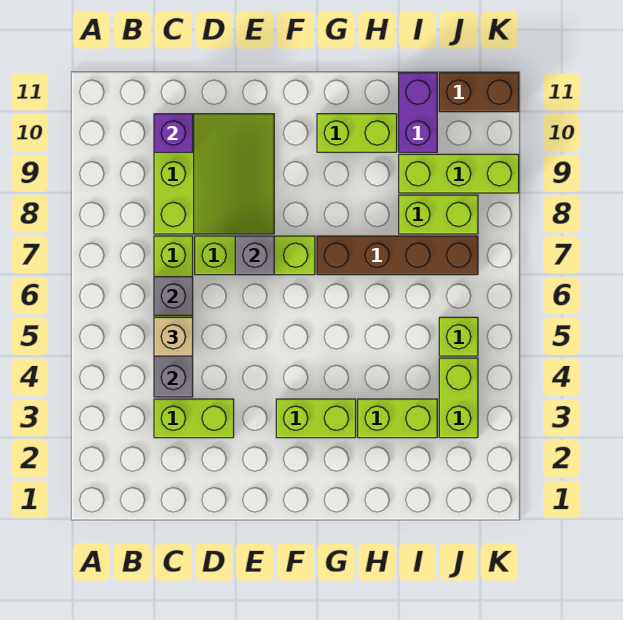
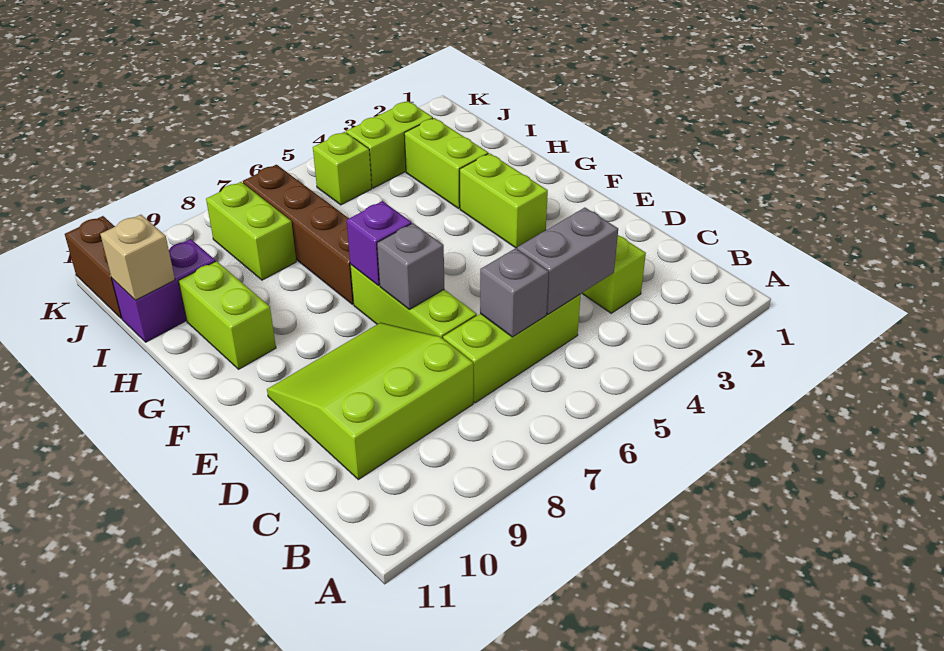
tan 1x1 brick [154,317,193,356] -> tan 1x1 brick moved to [100,215,175,300]
purple 1x1 brick [154,114,193,152] -> purple 1x1 brick moved to [347,201,412,286]
lime 1x3 brick [399,154,519,193] -> none

